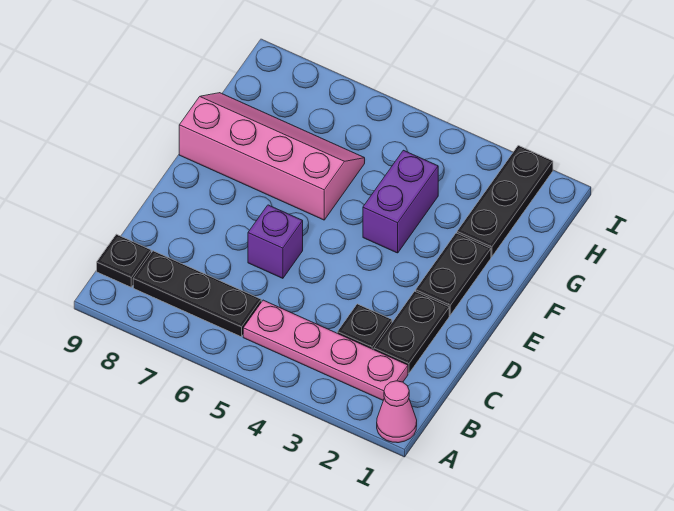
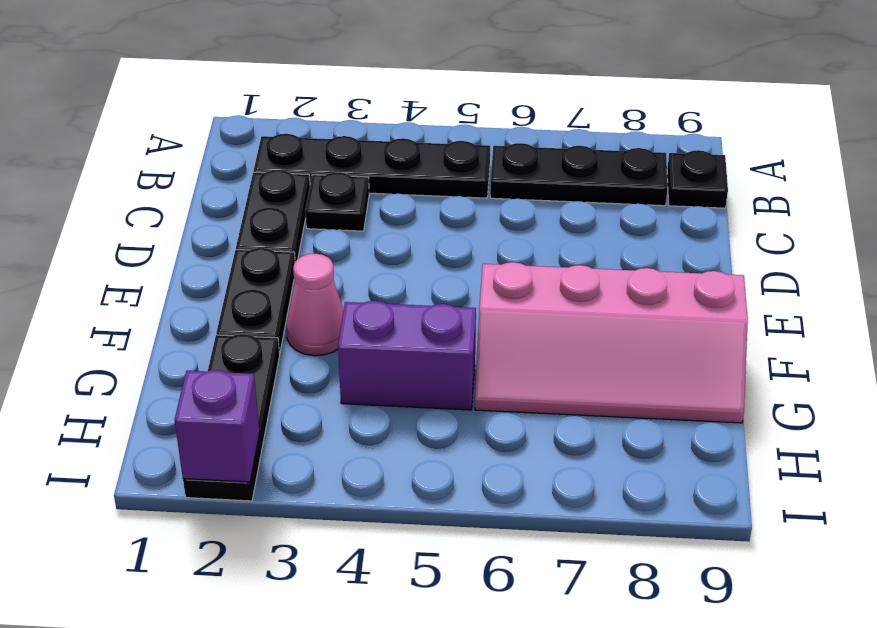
pink 1x1 cone [377,381,417,443] -> pink 1x1 cone moved to [286,254,344,356]
pink 1x4 plate [243,300,408,400] -> black 1x4 plate [254,134,490,198]
purple 1x1 brick [248,205,303,278] -> purple 1x1 brick moved to [175,370,260,482]
purple 1x2 brick [363,150,438,253] -> purple 1x2 brick turned to [338,301,476,410]

